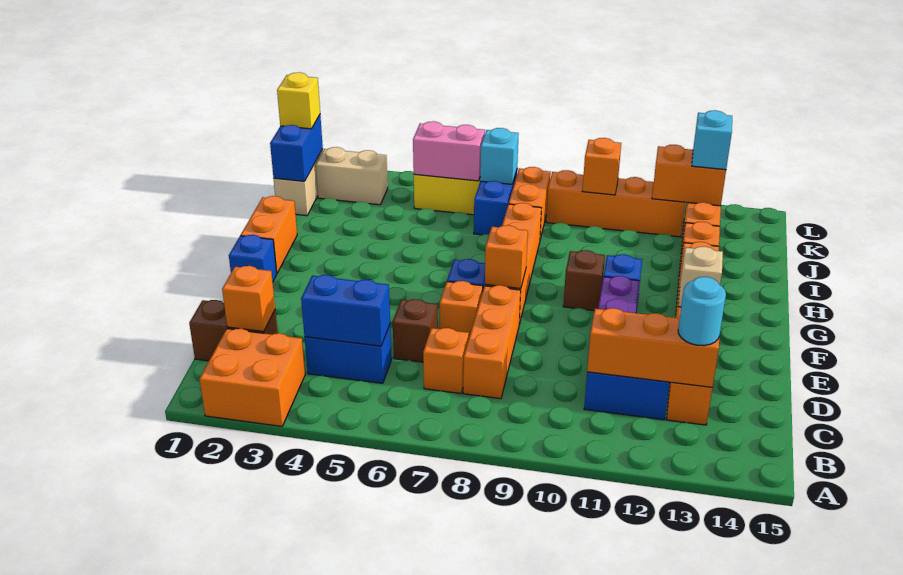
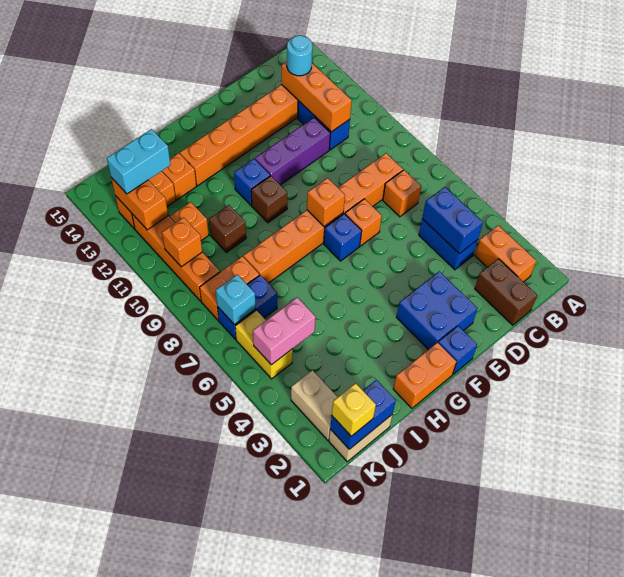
orange 2x2 brick [199,329,305,426] -> orange 1x2 brick [475,225,536,282]
orange 1x1 brick [222,266,275,332] -> orange 1x1 brick moved to [170,202,209,241]
brown 1x1 brick [393,299,438,362] -> brown 1x1 brick moved to [209,205,246,252]
none -> blue 2x2 brick [396,271,477,350]
tan 1x1 brick [678,247,723,307] -> none
pink 1x2 brick [413,121,485,181] -> pink 1x2 brick turned to [253,297,315,365]
cyan 1x1 brick [692,110,732,170] -> cyan 1x2 brick [107,129,171,194]

